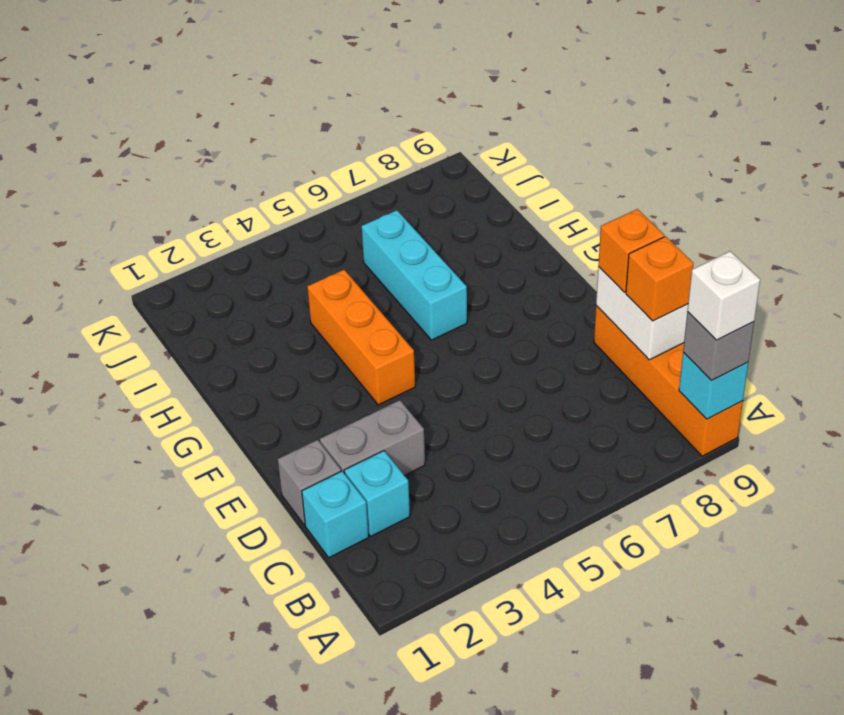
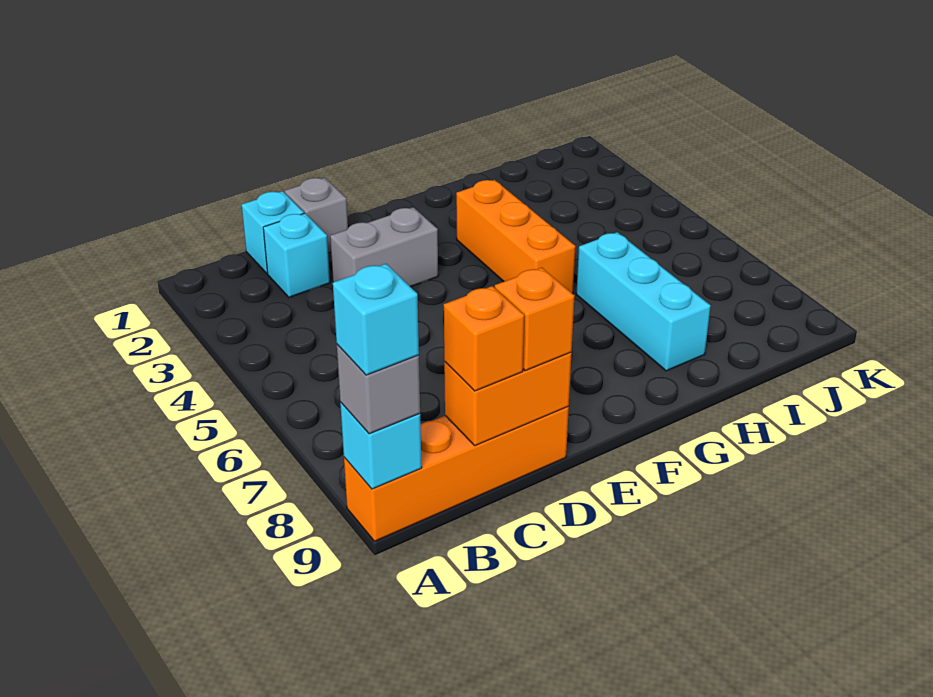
white 1x1 brick [688,251,760,340] -> cyan 1x1 brick [333,264,419,375]
white 1x2 brick [596,267,688,360] -> orange 1x2 brick [444,352,572,446]
grey 1x2 brick [320,400,425,476] -> grey 1x2 brick turned to [330,207,438,287]
orange 1x3 brick [307,270,415,405] -> orange 1x3 brick turned to [456,180,576,294]
cyan 1x3 brick [362,210,467,340] -> cyan 1x3 brick turned to [576,232,711,371]

